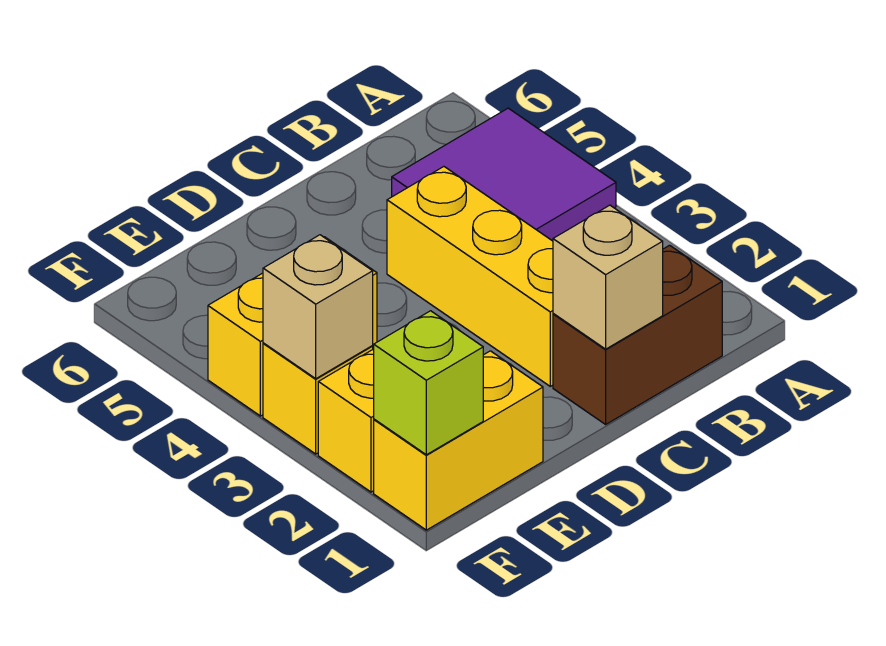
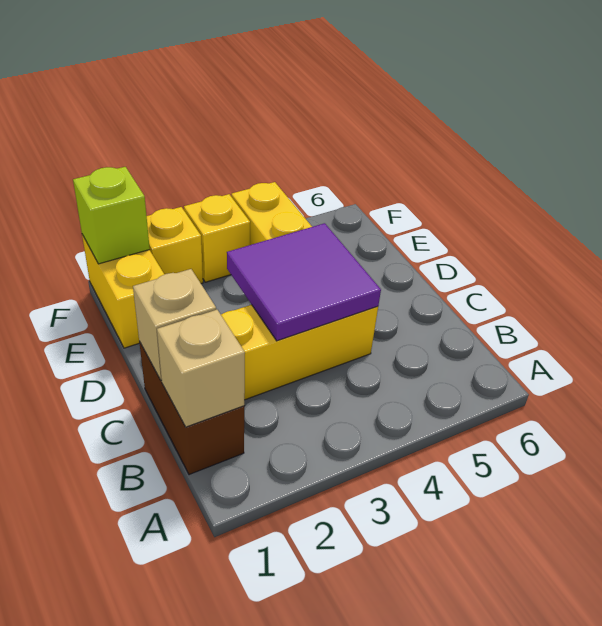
purple 2x2 tile [392,108,616,241] -> purple 2x2 tile moved to [227,223,381,341]
tan 1x1 brick [263,235,373,379] -> tan 1x1 brick moved to [157,310,245,427]

